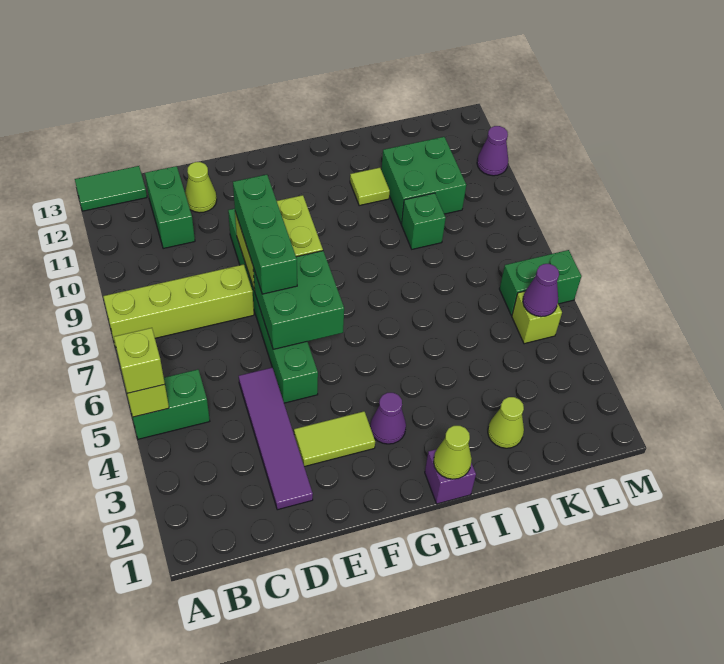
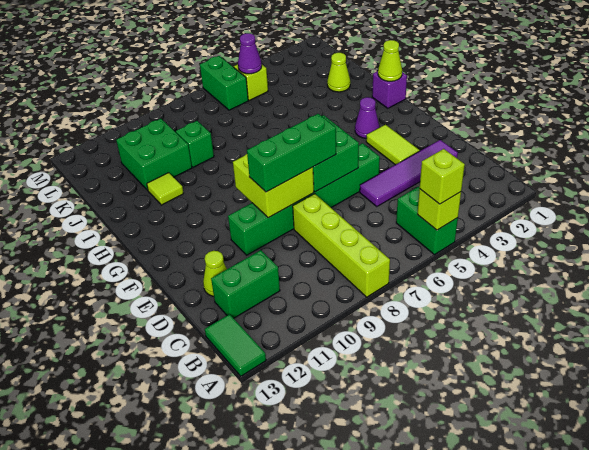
purple 1x1 cone [477,126,508,176] -> none

